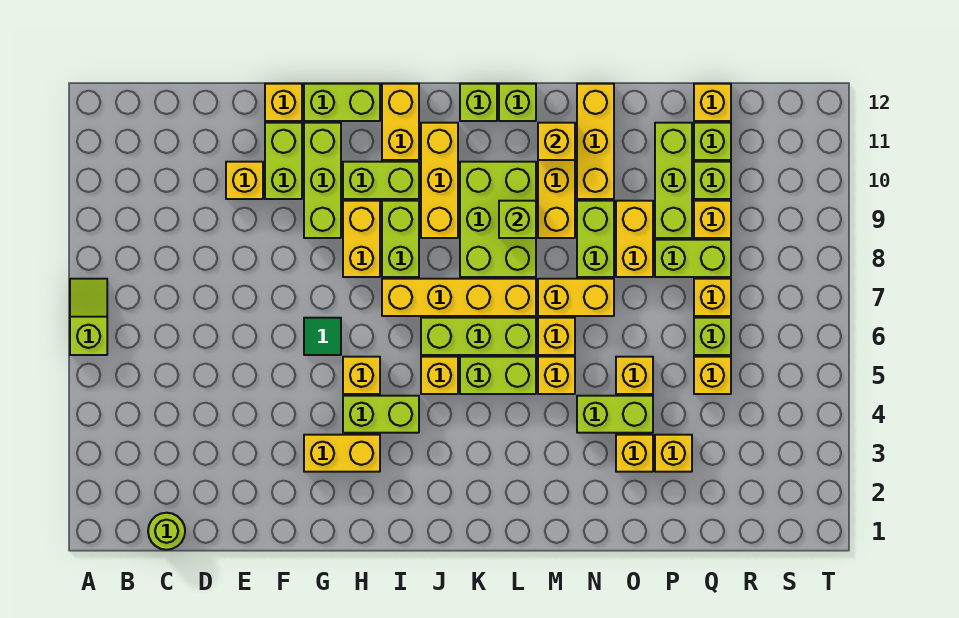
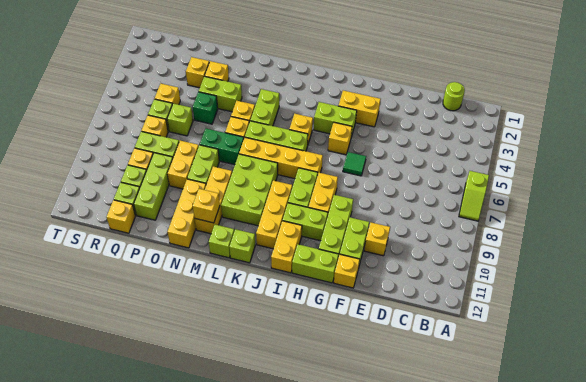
lime 1x2 brick [460,357,536,394] -> lime 1x2 brick turned to [250,89,279,126]
lime 1x1 brick [499,201,536,238] -> lime 1x1 brick moved to [167,103,193,136]
yellow 1x2 brick [538,279,614,316] -> green 1x2 brick [200,128,244,165]
yellow 1x1 brick [616,357,653,394] -> green 1x1 brick [193,92,218,124]

